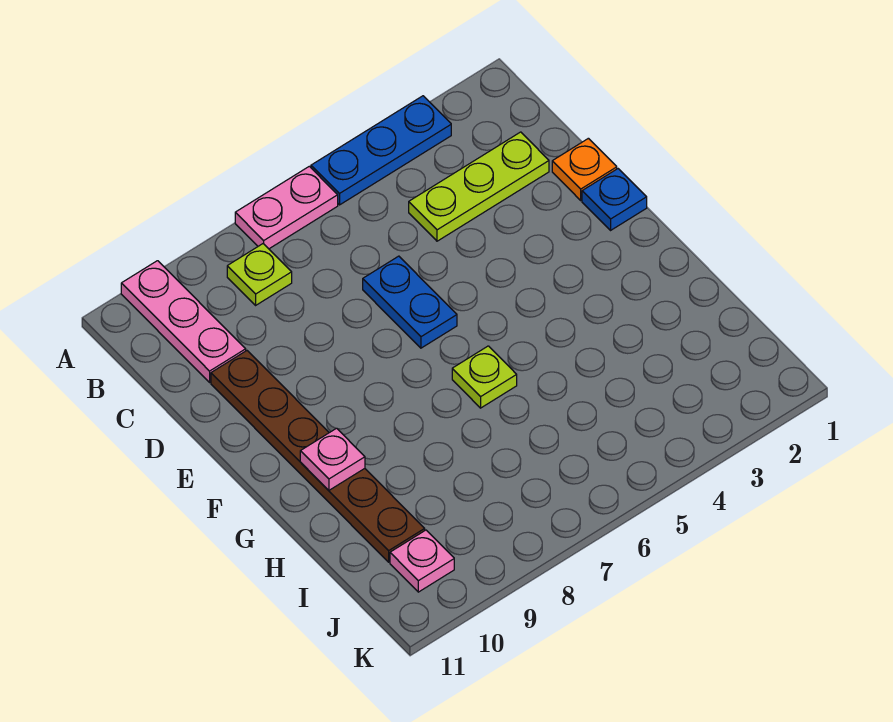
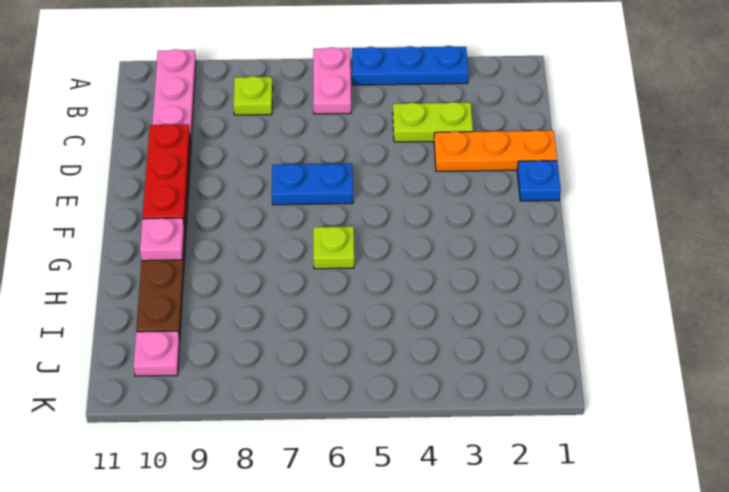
pink 1x2 plate [235,166,338,249] -> pink 1x2 plate turned to [313,47,351,114]
lime 1x3 plate [409,132,549,241] -> lime 1x2 plate [393,102,473,142]
orange 1x1 plate [552,138,617,200] -> orange 1x3 plate [434,130,557,171]
blue 1x2 plate [363,256,457,348] -> blue 1x2 plate turned to [272,163,353,205]
none -> red 1x3 plate [143,124,190,225]

